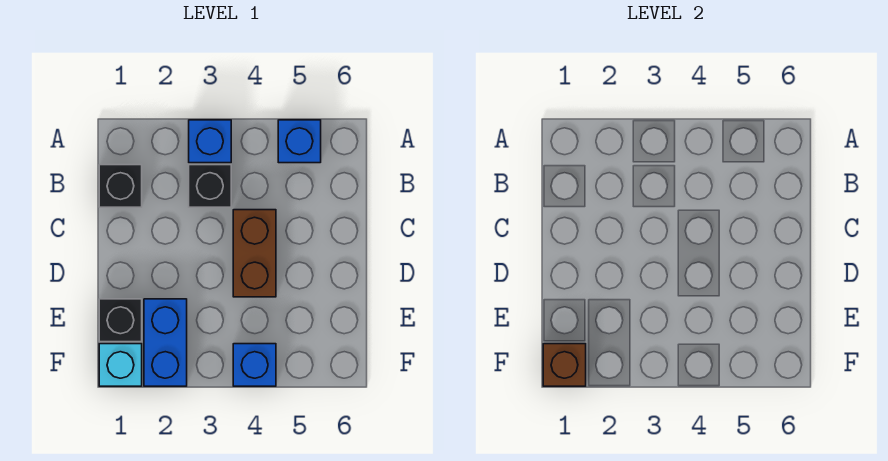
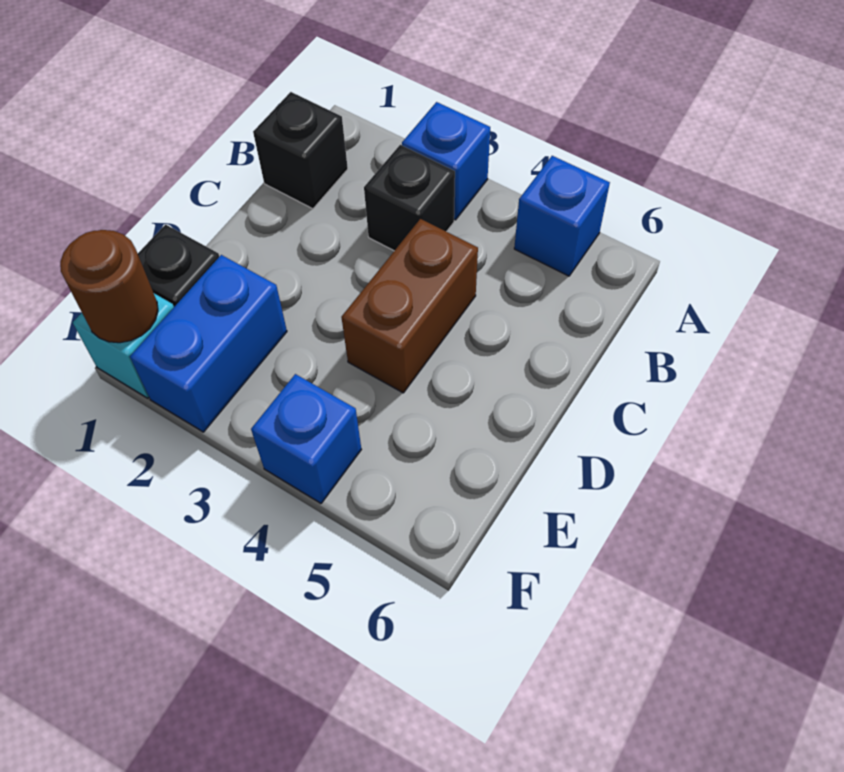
brown 1x1 brick [543,344,586,386] -> brown 1x1 round brick [60,230,158,343]

